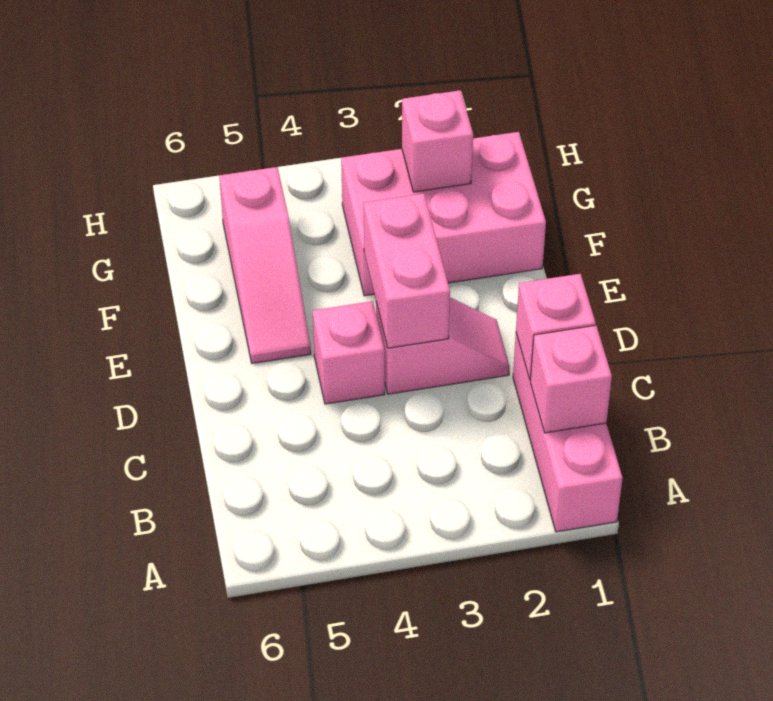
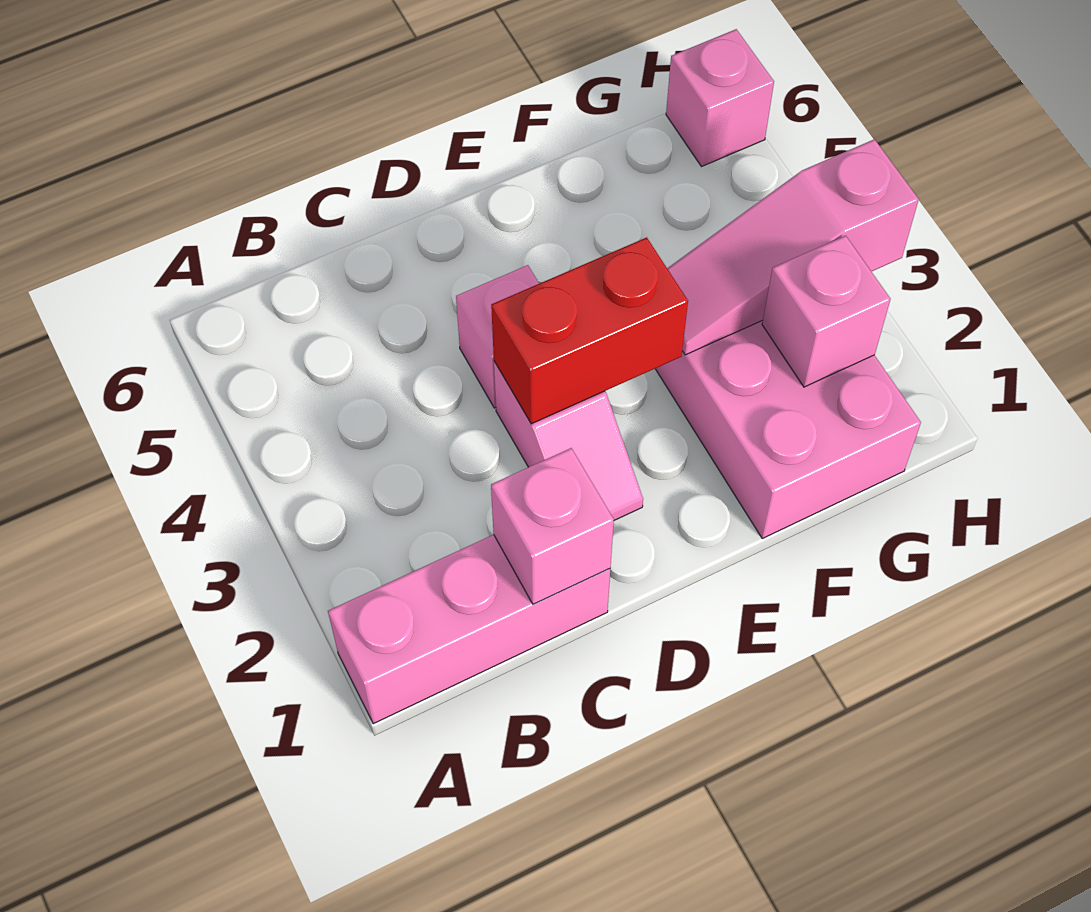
pink 1x1 brick [530,325,612,433] -> pink 1x1 brick moved to [666,29,774,167]
pink 1x2 brick [364,194,450,348] -> red 1x2 brick [491,237,688,424]
pink 1x3 slope [219,167,311,363] -> pink 1x3 slope moved to [667,139,919,355]

